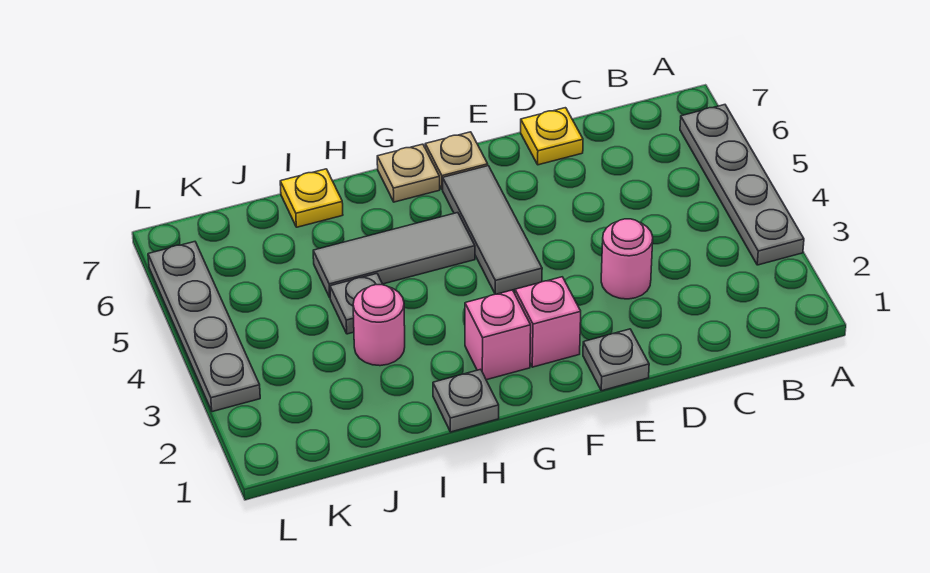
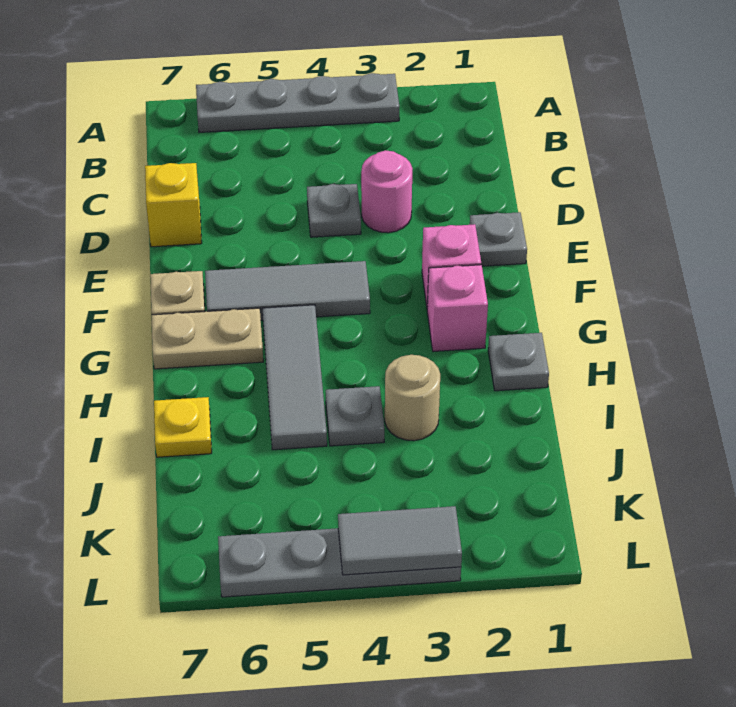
none -> grey 1x1 plate [307,184,361,237]
yellow 1x1 plate [521,108,583,165] -> yellow 1x1 brick [145,163,202,247]
tan 1x1 plate [377,144,440,202] -> tan 1x2 plate [152,308,263,369]
pink 1x1 round brick [353,285,405,366] -> tan 1x1 round brick [385,355,440,441]
none -> grey 1x2 tile [338,506,462,575]

